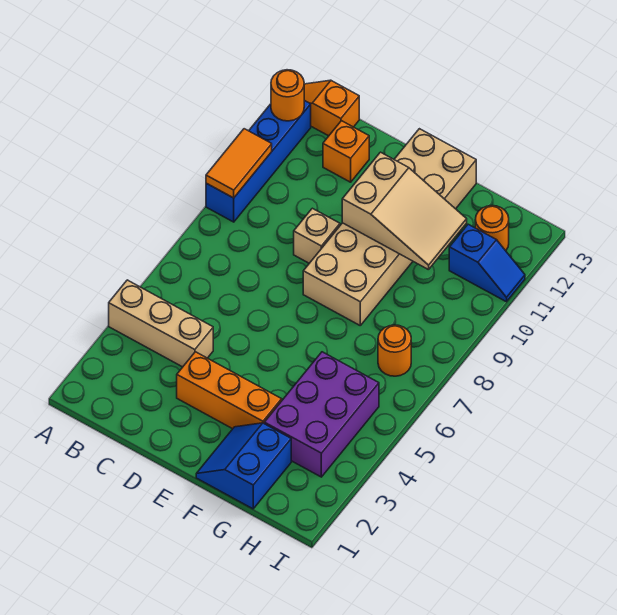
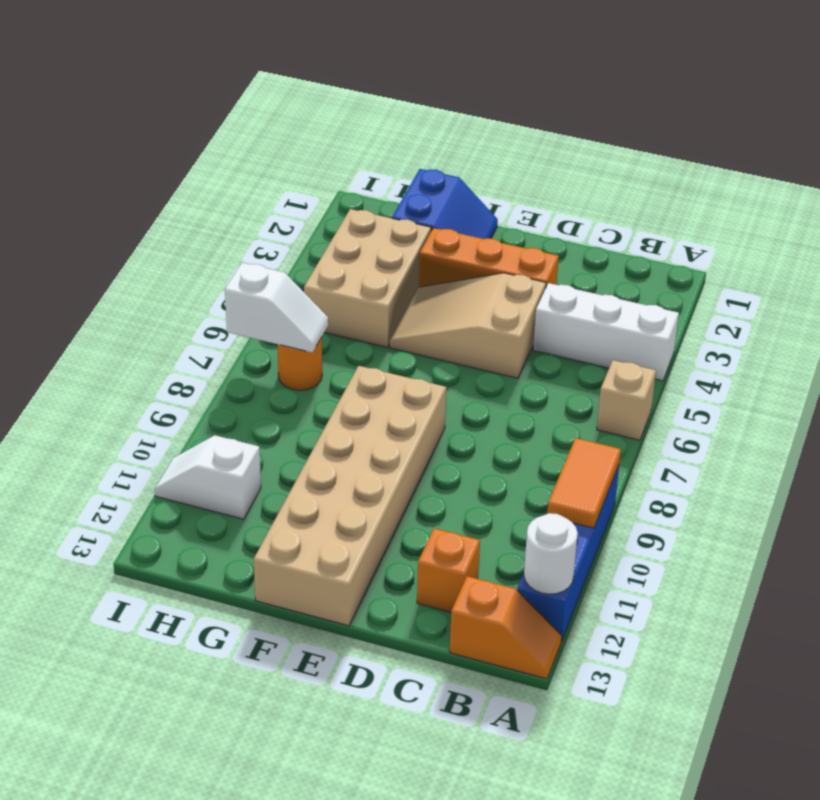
tan 1x3 brick [109,280,213,367] -> white 1x3 brick [533,283,679,381]
orange 1x1 round brick [271,70,304,121] -> white 1x1 round brick [524,513,578,594]
tan 1x1 brick [294,208,340,263] -> tan 1x1 brick moved to [597,360,656,440]
tan 2x3 slope [342,152,467,270] -> tan 2x3 slope moved to [390,273,546,378]
purple 2x3 brick [264,352,379,477] -> tan 2x3 brick [304,209,431,347]
none -> white 1x2 slope [225,263,328,352]
blue 1x2 slope [449,224,525,302] -> white 1x2 slope [155,435,261,519]
orange 1x1 round brick [475,206,509,251] -> none

